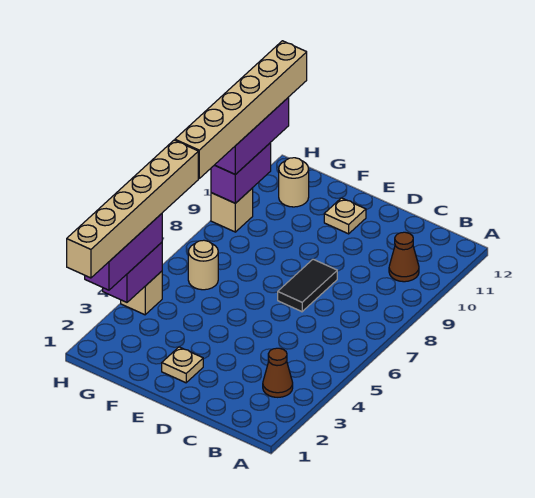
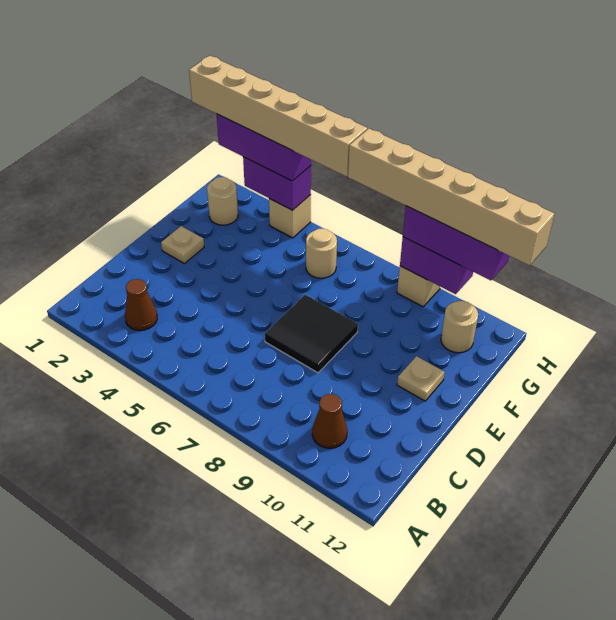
black 1x2 tile [278,259,337,312] -> black 2x2 tile [265,295,358,373]
none -> tan 1x1 round brick [207,177,238,225]

